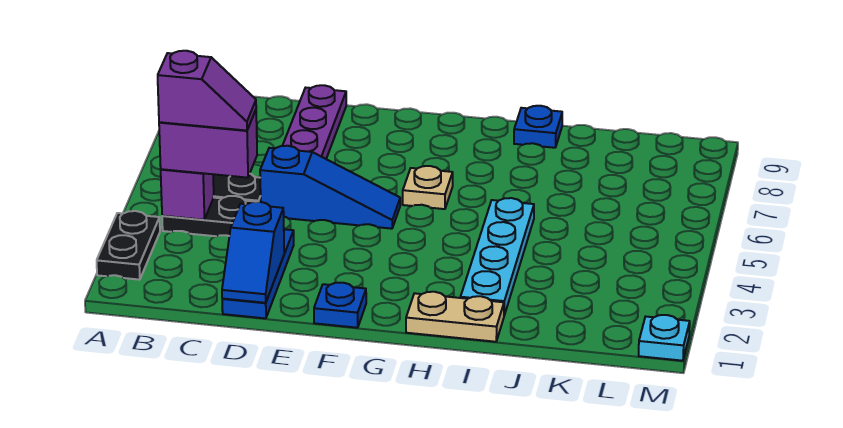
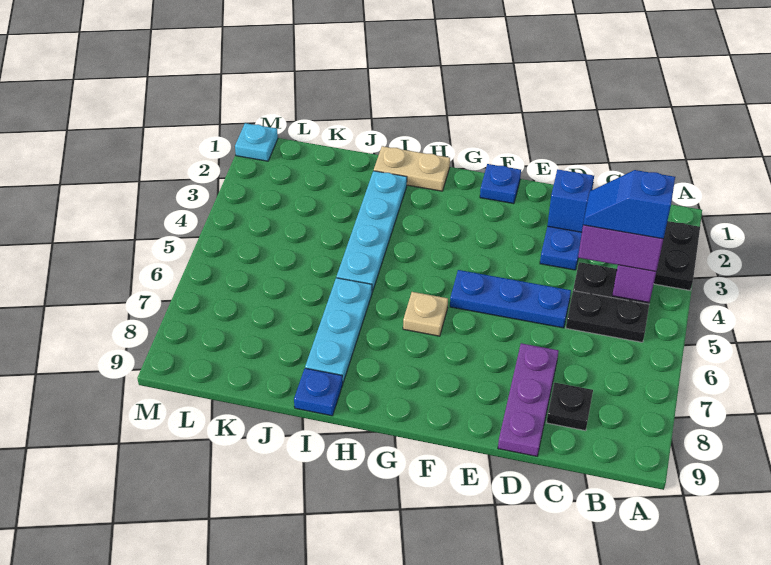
purple 1x2 slope [158,51,256,131] -> blue 1x2 slope [583,170,675,239]
none -> black 1x1 plate [547,383,593,431]
blue 1x3 slope [260,146,400,229] -> blue 1x3 plate [450,270,571,328]
none -> cyan 1x3 plate [305,278,372,382]

